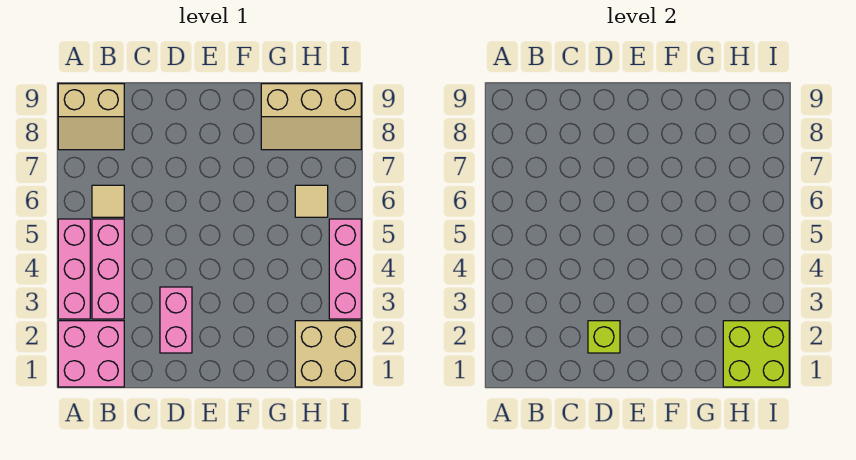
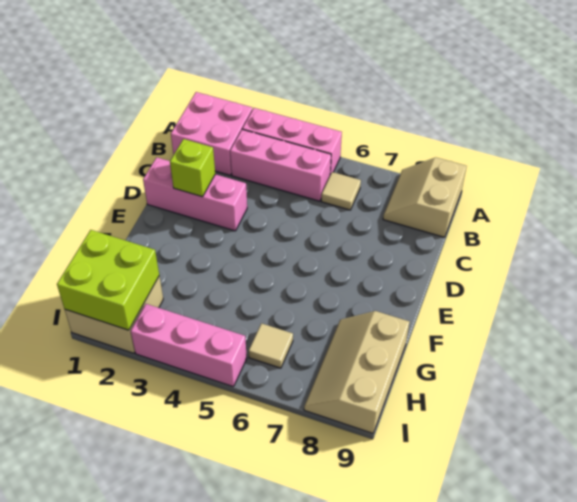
pink 1x2 brick [160,287,192,353] -> pink 1x3 brick [143,157,247,231]

